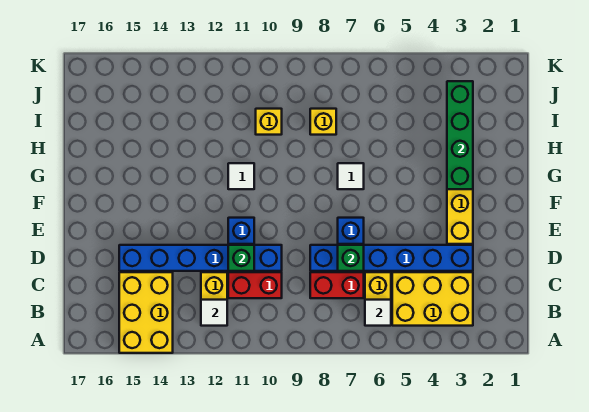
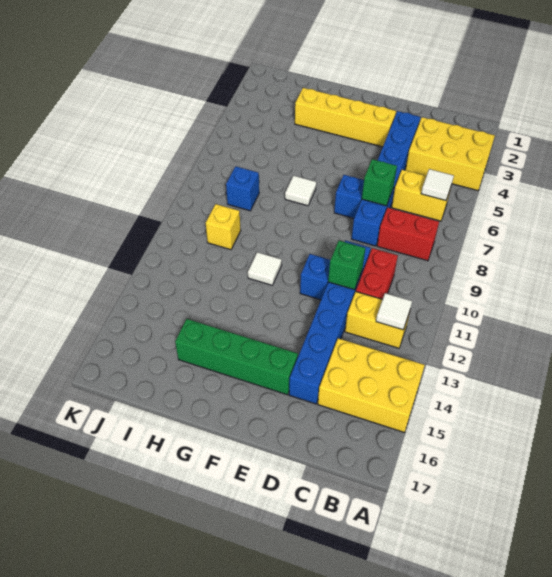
yellow 2x3 brick [392,272,473,326] -> yellow 2x3 brick turned to [406,117,495,191]
red 1x2 brick [310,272,364,298] -> red 1x2 brick turned to [377,208,439,261]
green 1x4 brick [447,81,473,189] -> green 1x4 brick moved to [175,319,298,395]
yellow 1x1 brick [310,109,336,135] -> blue 1x1 brick [226,166,259,211]

